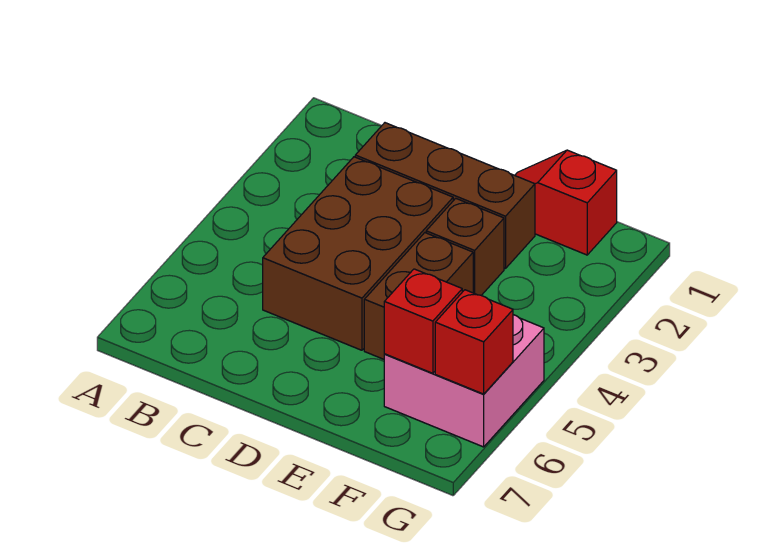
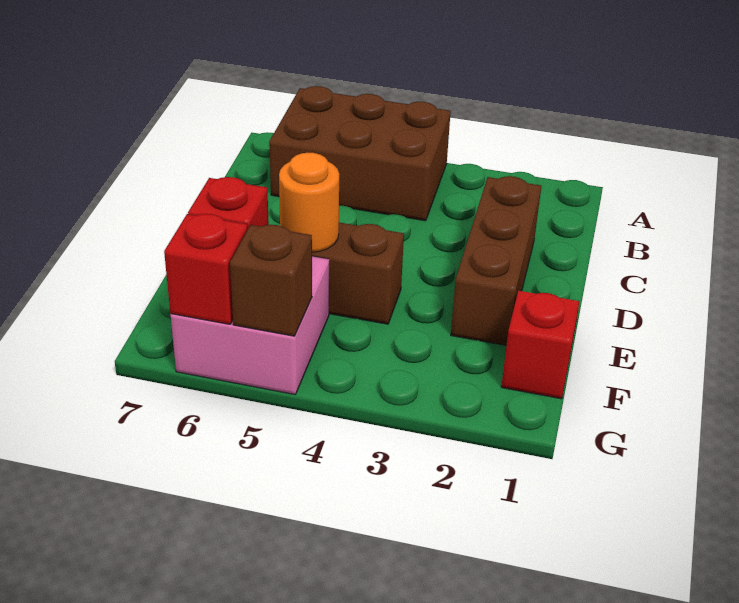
brown 2x3 brick [263,157,453,350] -> brown 2x3 brick moved to [269,86,451,221]
brown 1x1 brick [426,198,504,295] -> brown 1x1 brick moved to [230,225,312,336]
none -> orange 1x1 round brick [279,153,339,252]

